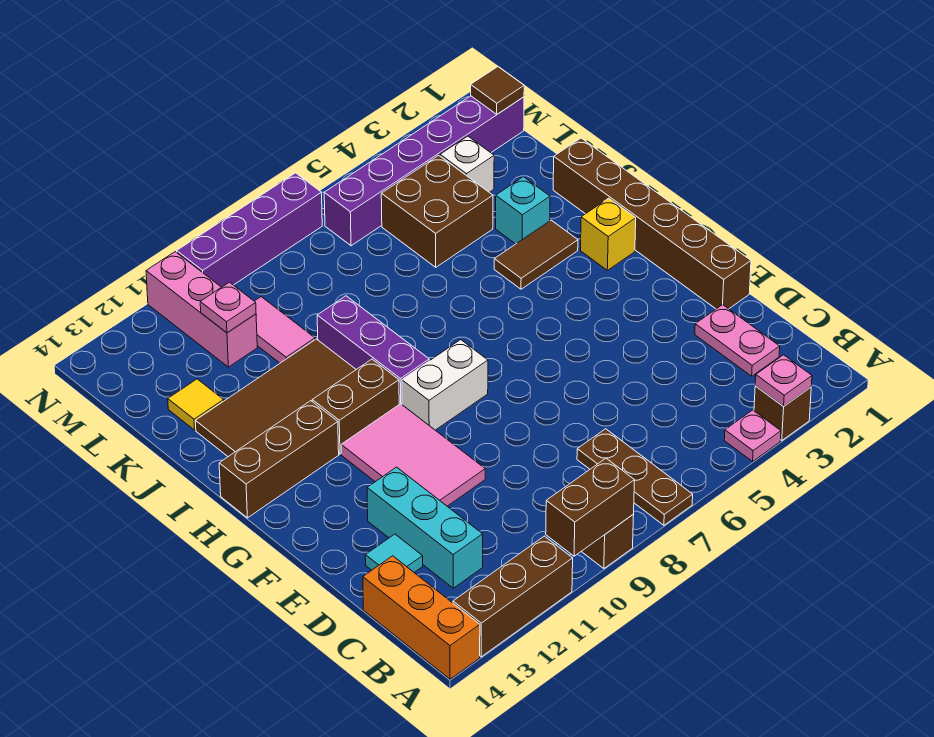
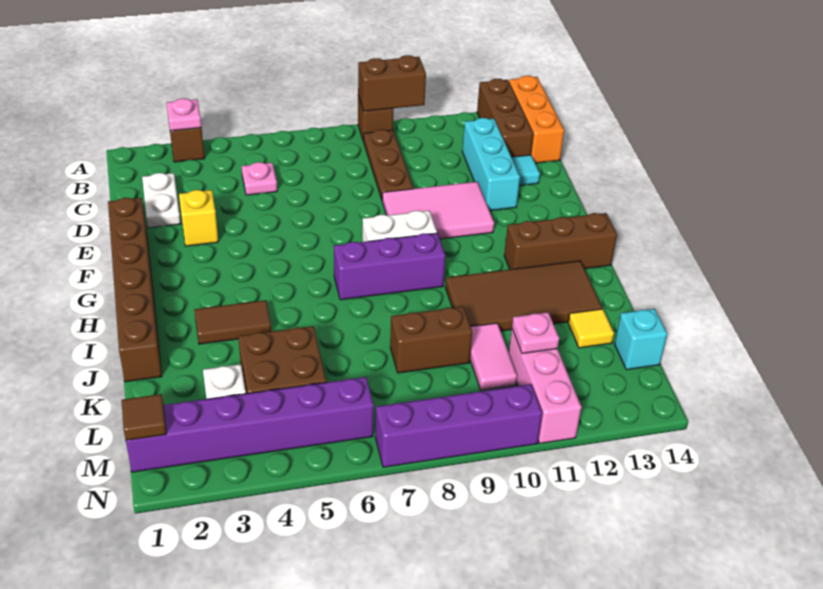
pink 1x1 plate [724,410,781,461] -> pink 1x1 plate moved to [242,162,277,195]
brown 1x3 plate [577,429,693,525] -> brown 1x3 plate moved to [364,130,413,199]
brown 1x3 brick [453,536,573,657] -> brown 1x3 brick turned to [477,79,533,157]
pink 1x2 plate [695,305,780,376] -> white 1x2 plate [142,173,181,228]
pink 2x3 tile [341,404,485,506] -> pink 2x3 tile turned to [382,182,494,239]
yellow 1x1 brick [581,198,636,270] -> yellow 1x1 brick moved to [179,190,218,246]
purple 1x3 brick [317,296,429,404] -> purple 1x3 brick turned to [334,233,445,300]
brown 1x2 brick [312,359,399,454] -> brown 1x2 brick moved to [390,307,472,373]
cyan 1x1 brick [496,177,550,244] -> cyan 1x1 brick moved to [615,309,667,370]

